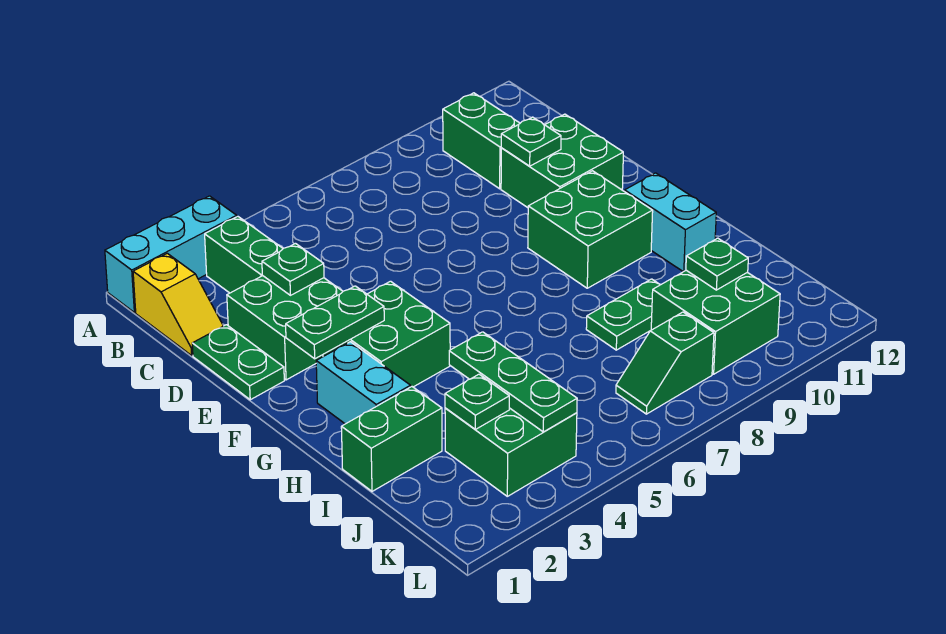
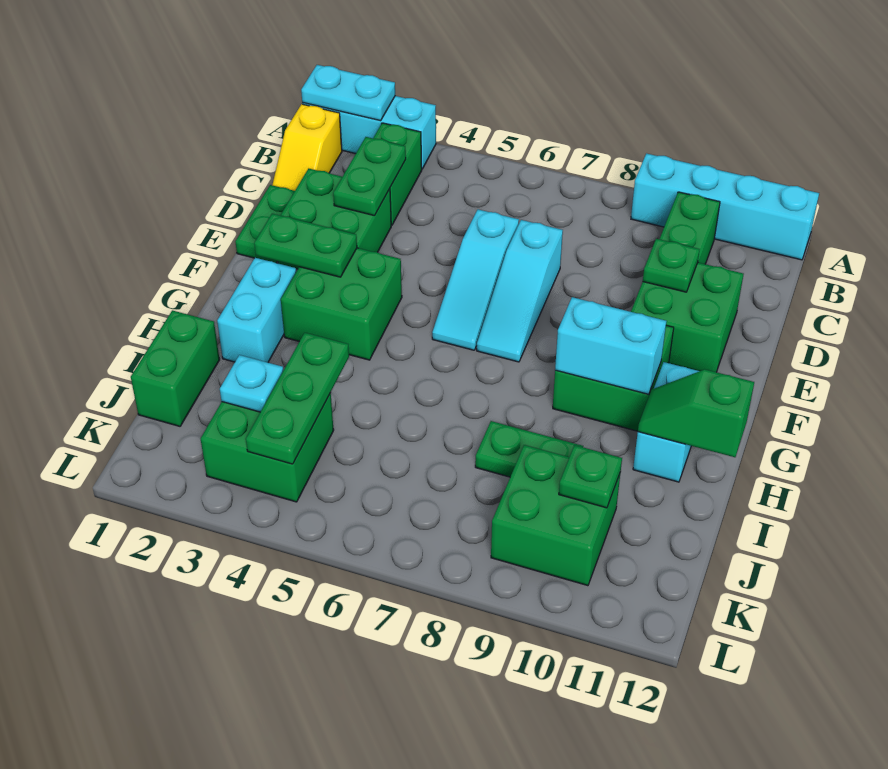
none -> cyan 1x2 plate [301,65,395,121]
none -> cyan 1x4 brick [631,153,819,260]
green 1x1 plate [262,244,324,295] -> green 1x2 plate [333,137,406,216]
none -> cyan 1x3 slope [432,209,519,350]
none -> cyan 1x3 slope [477,220,563,362]
none -> cyan 1x2 brick [555,297,666,395]
green 1x2 brick [341,387,442,491] -> green 1x2 brick turned to [131,310,220,426]
green 1x1 plate [445,374,509,429] -> cyan 1x1 plate [220,355,283,412]
green 1x2 slope [616,312,714,414] -> green 1x2 slope moved to [638,370,754,457]

